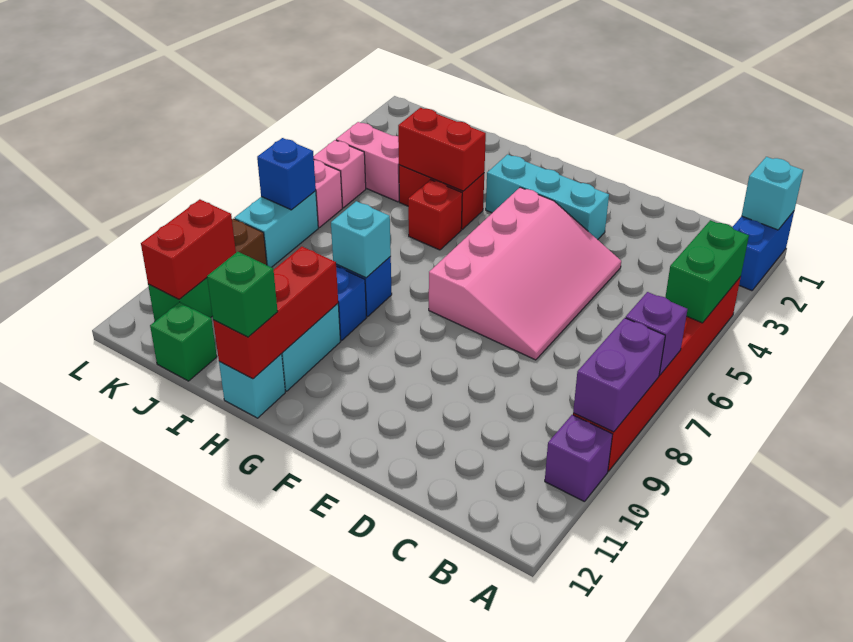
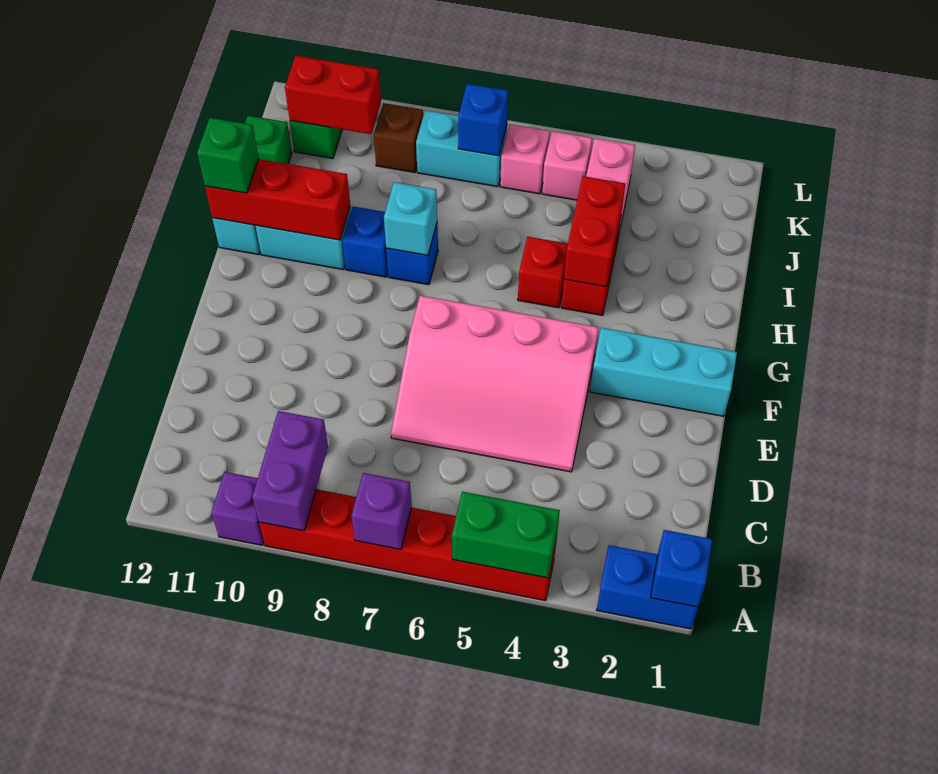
cyan 1x1 brick [742,157,803,230] -> blue 1x1 brick [651,530,712,607]
purple 1x2 brick [573,318,665,432] -> purple 1x2 brick turned to [252,411,328,531]
cyan 1x3 brick [486,154,609,240] -> cyan 1x3 brick turned to [590,328,737,416]

